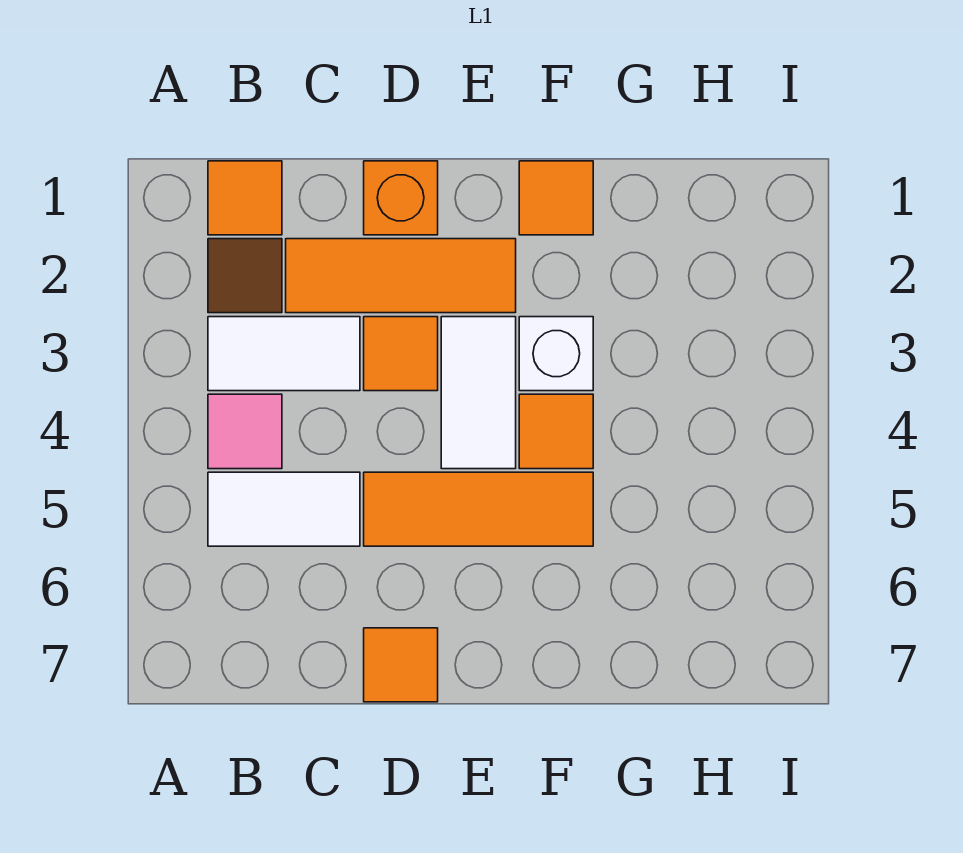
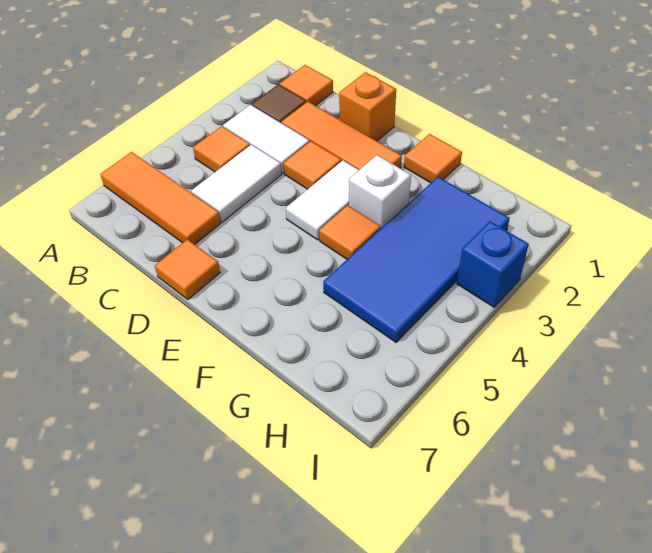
pink 1x1 tile [208,394,282,469] -> orange 1x1 tile [193,126,250,172]
white 1x2 tile [208,472,360,546] -> white 1x2 tile turned to [191,145,281,222]
orange 1x3 tile [364,472,593,546] -> orange 1x3 tile moved to [100,152,221,244]
none -> blue 2x4 tile [323,177,510,342]
none -> blue 1x1 brick [457,221,529,307]

